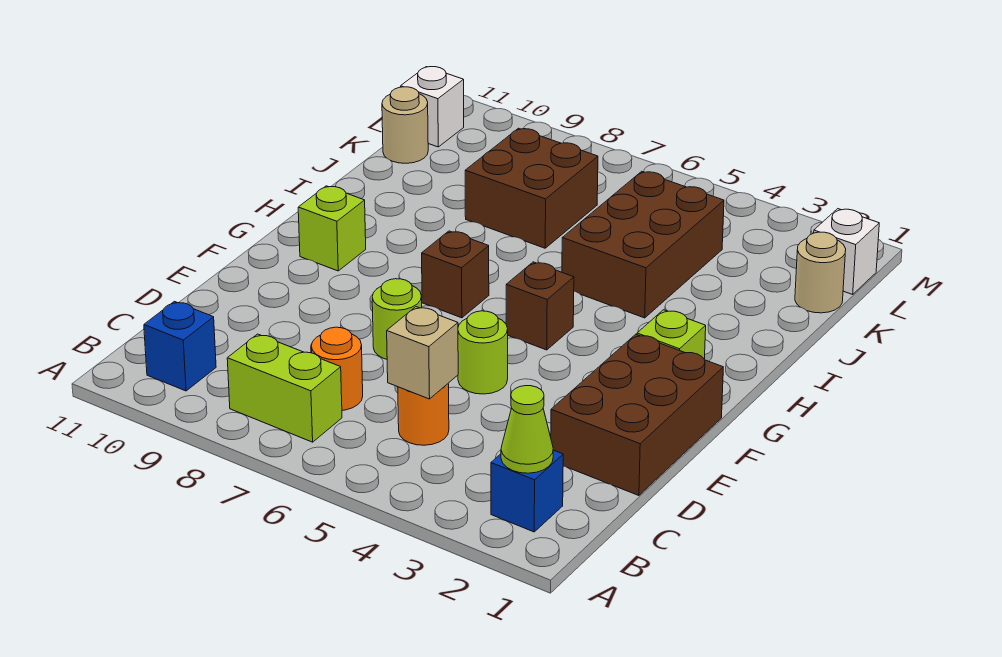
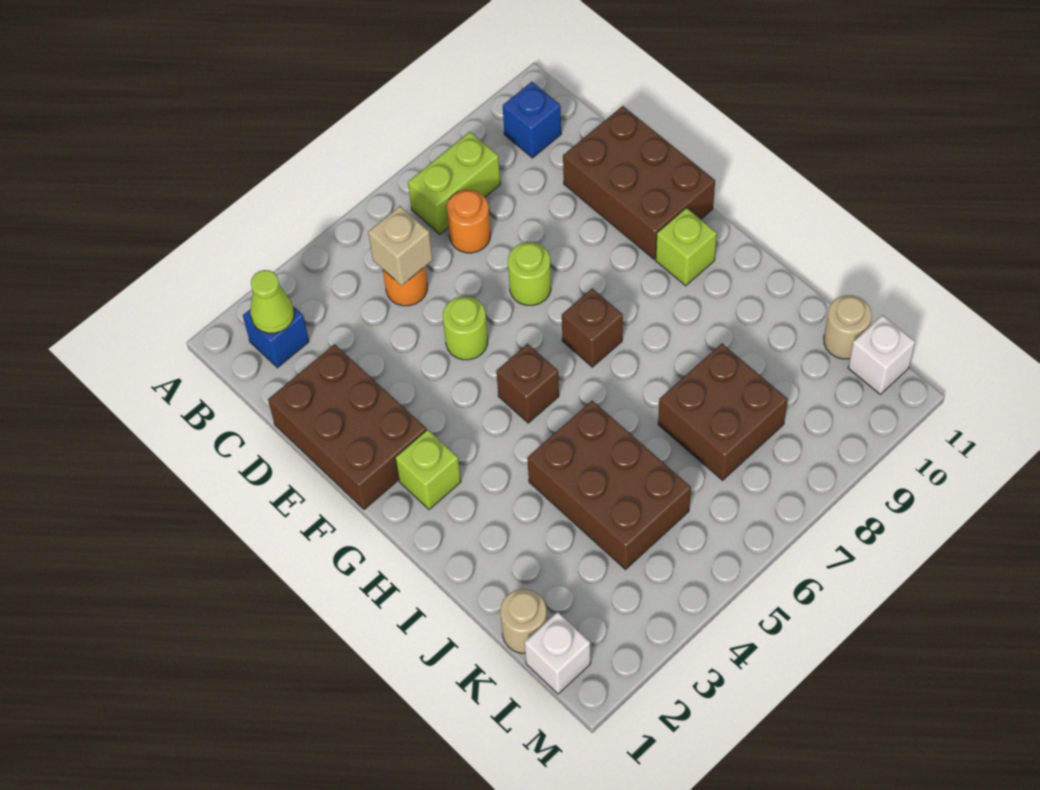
none -> brown 2x3 brick [563,106,715,259]

